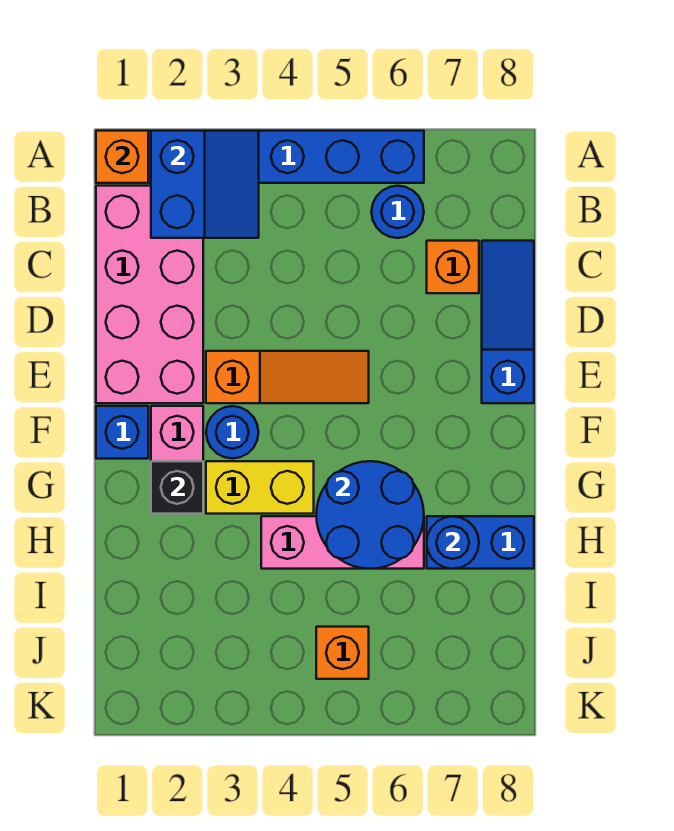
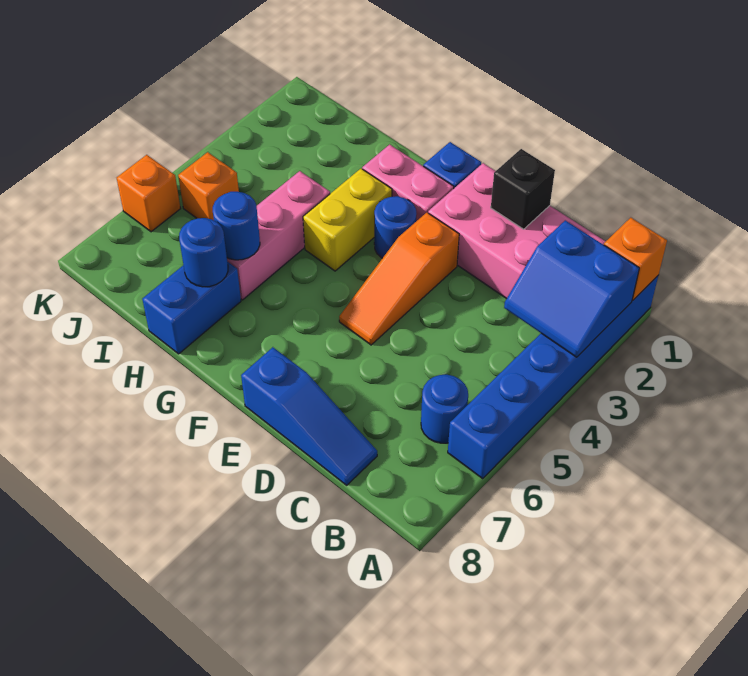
orange 1x1 brick [427,241,479,293] -> orange 1x1 brick moved to [117,155,181,232]
black 1x1 brick [151,461,203,514] -> black 1x1 brick moved to [491,149,555,229]
blue 2x2 round brick [316,461,424,569] -> blue 1x1 round brick [213,192,260,260]

